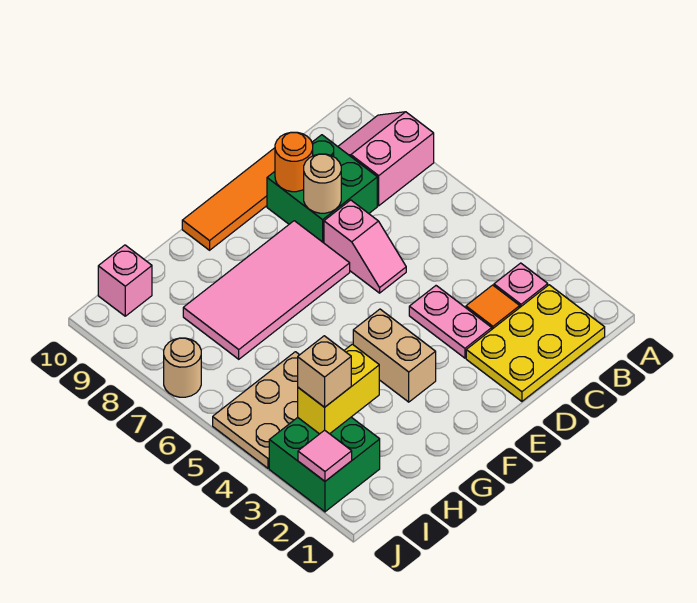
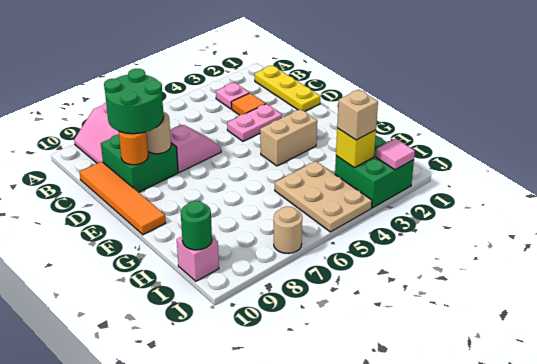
yellow 2x3 plate [466,285,605,401] -> yellow 1x3 plate [255,65,320,111]
none -> green 2x2 round brick [104,69,164,134]
pink 2x4 tile [183,221,350,359] -> none
yellow 1x2 brick [298,344,379,434] -> yellow 1x1 brick [336,128,376,168]
none -> green 1x1 round brick [181,201,212,250]

